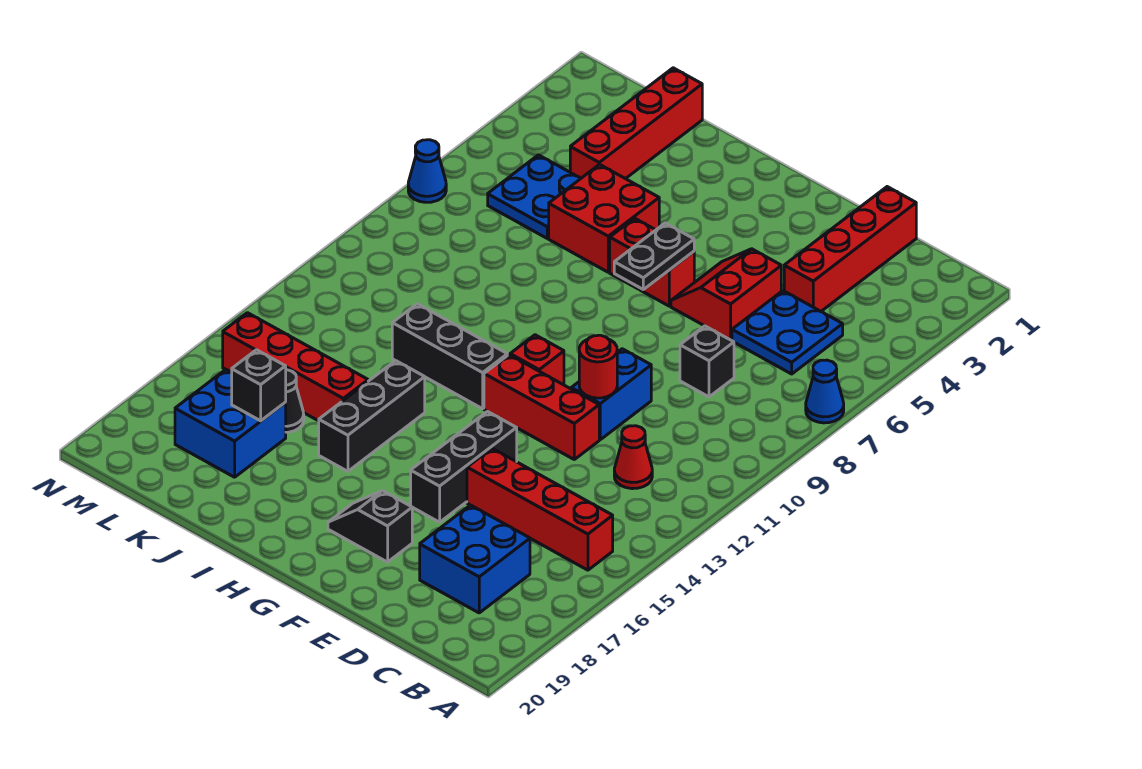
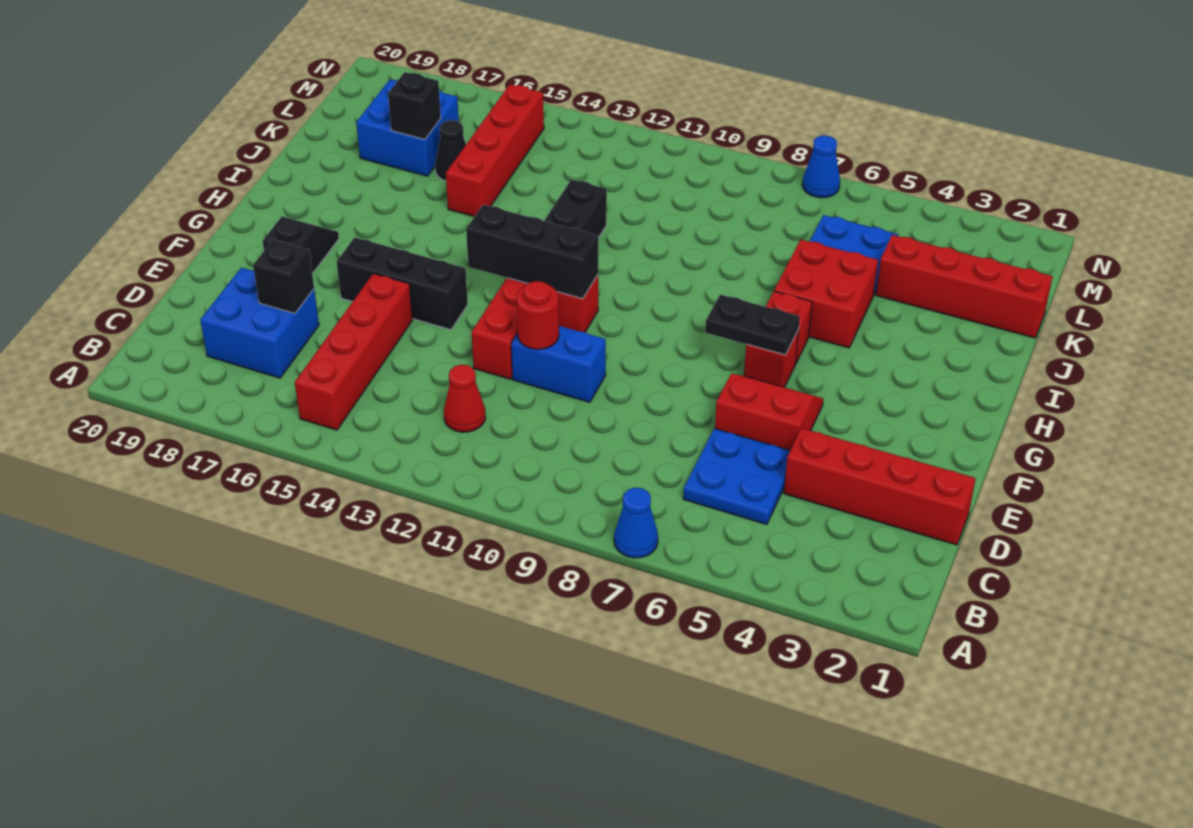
black 1x1 brick [680,326,734,397] -> black 1x1 brick moved to [253,240,314,313]
black 1x3 brick [319,361,425,471] -> black 1x3 brick moved to [466,205,598,299]

